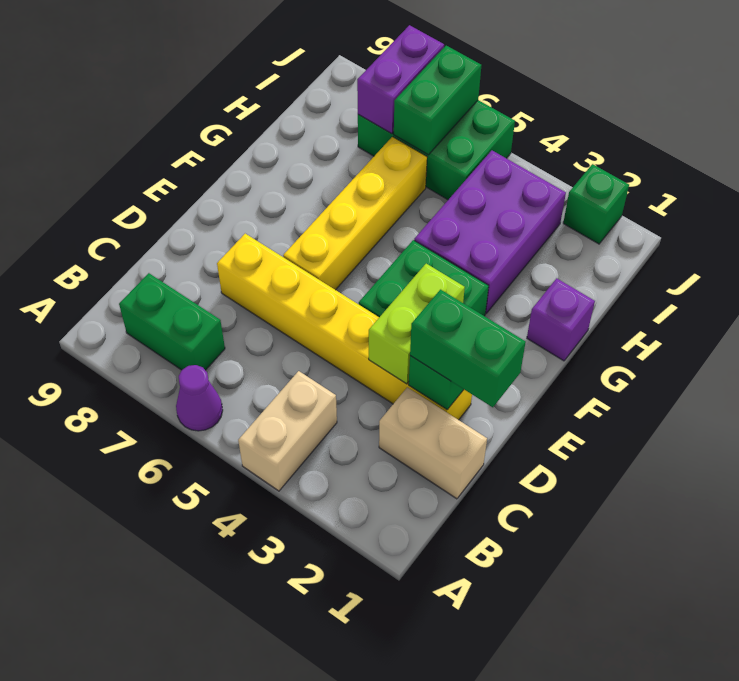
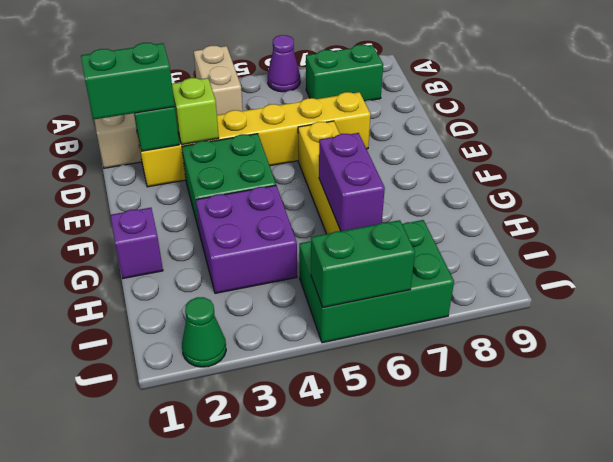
lime 1x2 brick [369,264,465,384] -> lime 1x1 brick [172,78,219,144]
purple 2x3 brick [414,151,566,313] -> purple 2x2 brick [196,185,297,293]
green 1x2 brick [394,46,481,155] -> green 1x2 brick turned to [311,220,415,307]
purple 1x2 brick [357,25,444,134] -> purple 1x2 brick moved to [319,133,385,231]
green 1x1 brick [563,164,629,244] -> green 1x1 cone [182,297,226,367]

